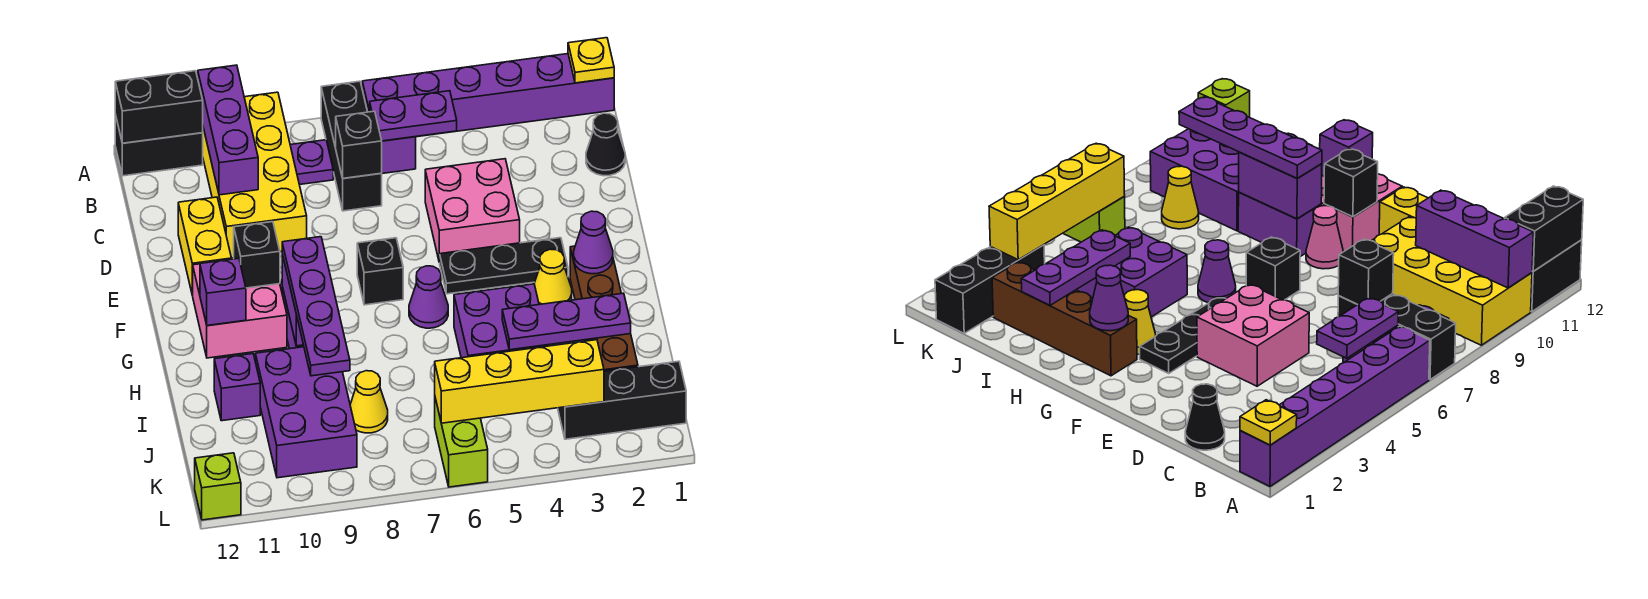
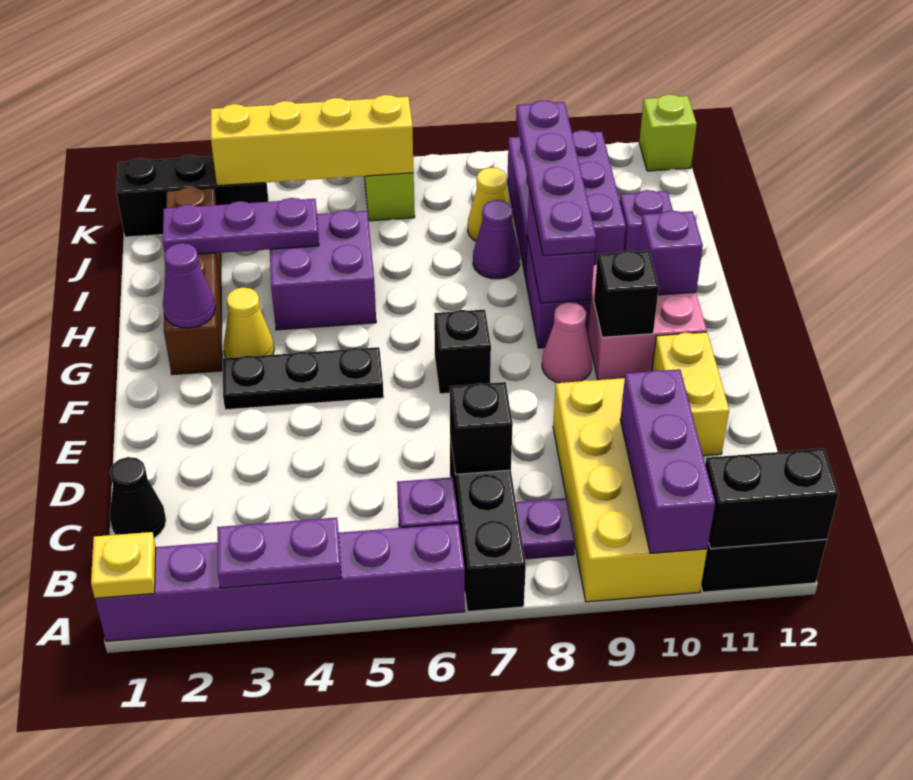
purple 1x2 plate [370,91,457,141] -> purple 1x2 plate moved to [217,518,342,588]
pink 2x2 brick [425,159,520,262] -> none
purple 1x1 cone [409,266,448,328] -> purple 1x1 cone moved to [473,200,520,279]

